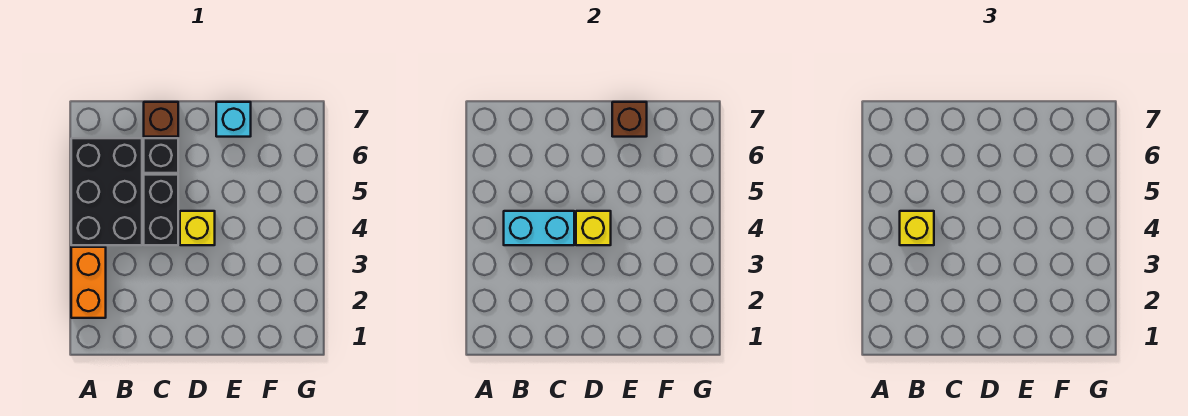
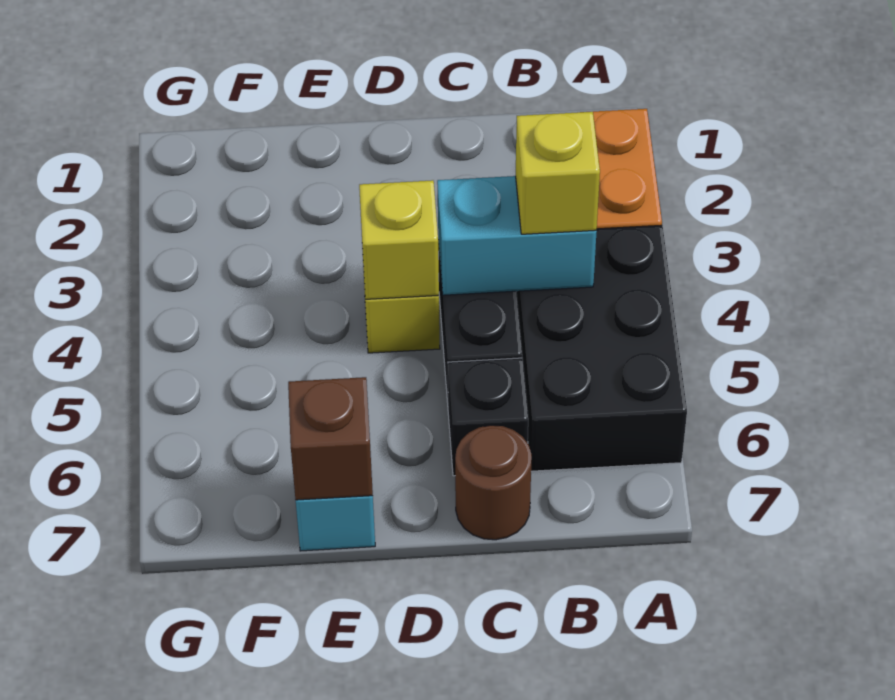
brown 1x1 brick [144,102,178,137] -> brown 1x1 round brick [455,425,532,540]

